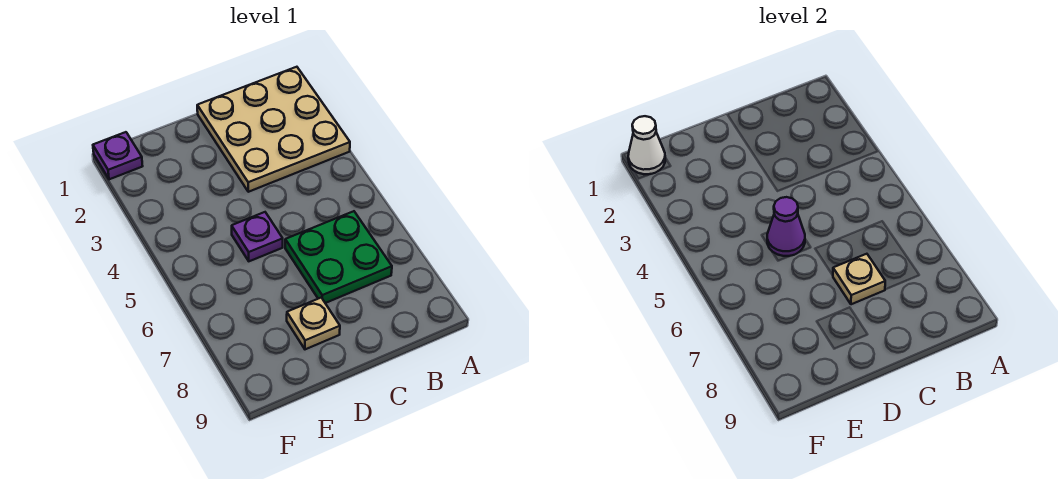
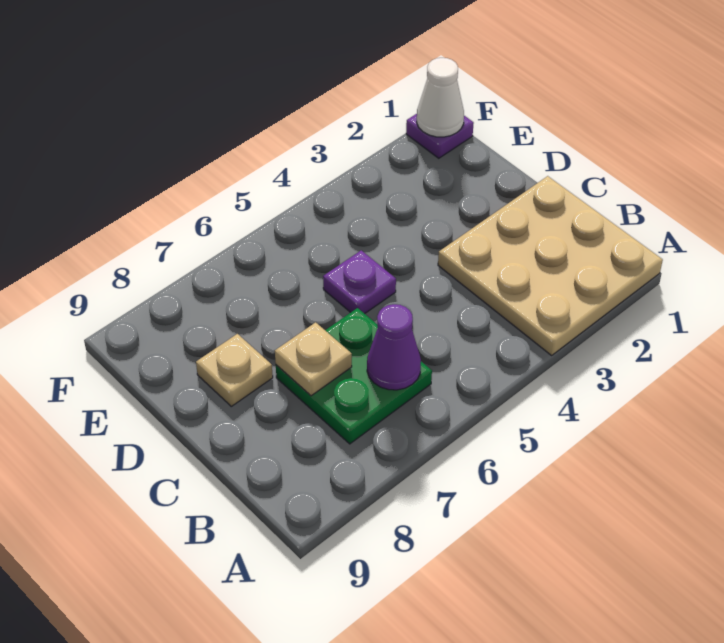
purple 1x1 cone [767,197,805,256] -> purple 1x1 cone moved to [367,304,421,390]

